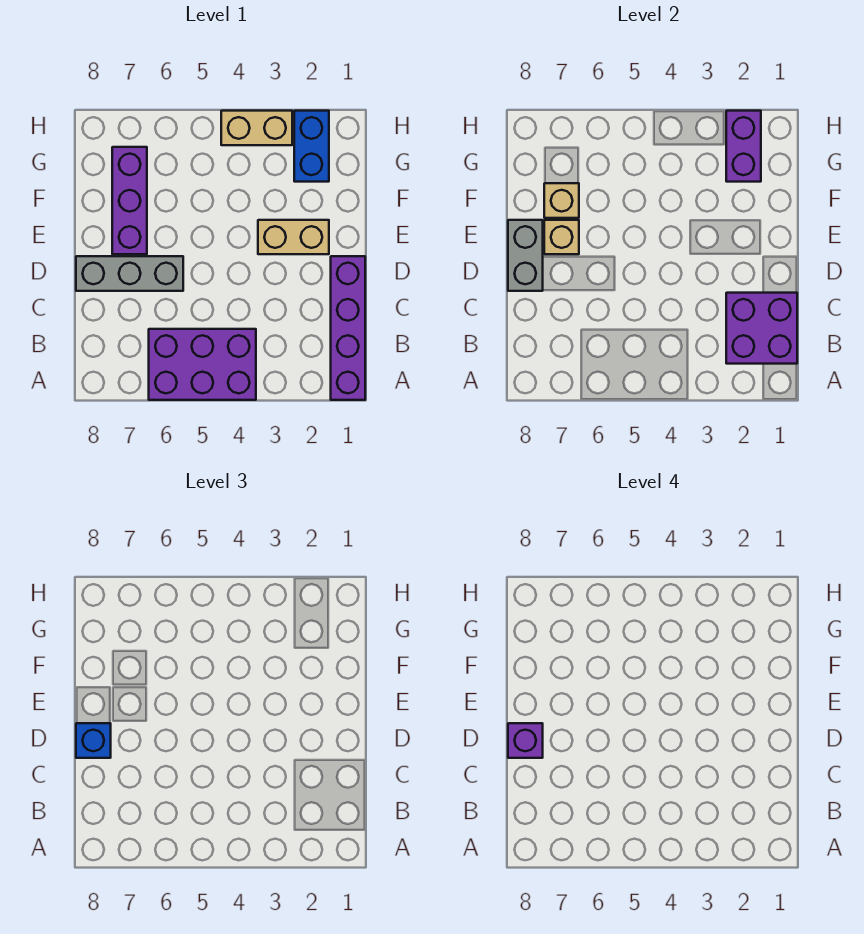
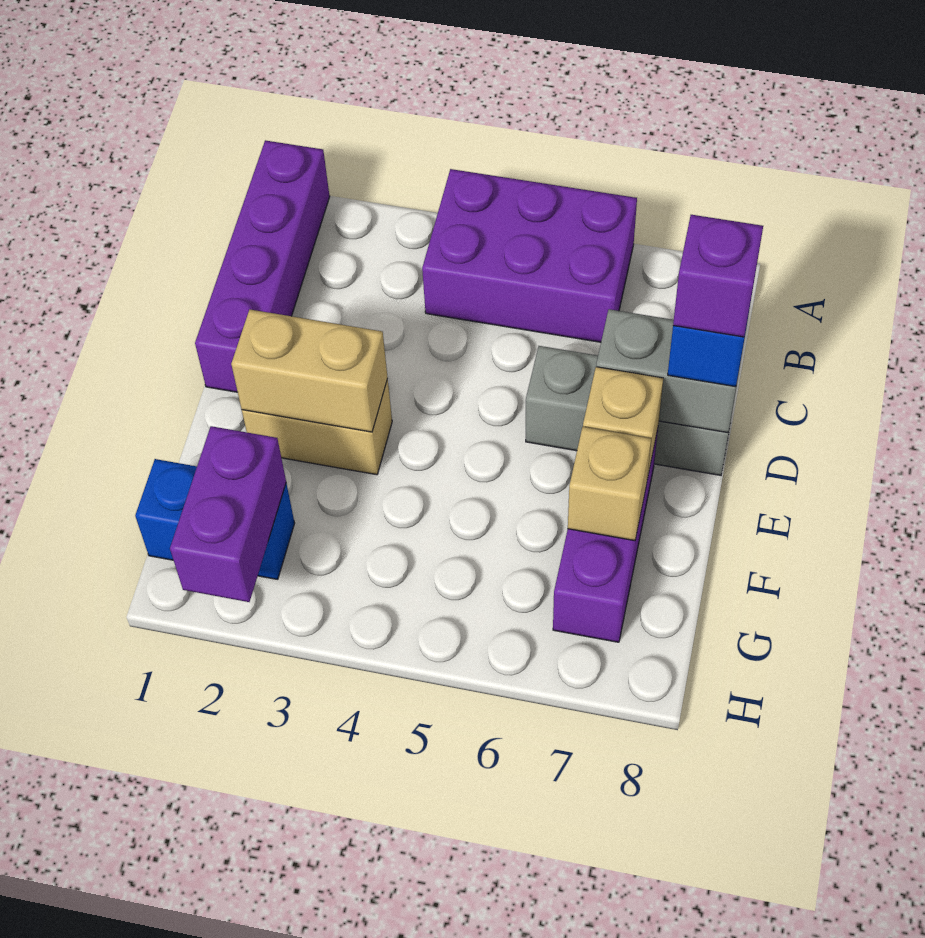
purple 2x2 brick [726,293,797,364] -> none
grey 1x2 brick [508,220,543,291] -> grey 1x2 brick turned to [596,309,743,433]
blue 1x2 brick [294,111,329,182] -> blue 1x2 brick turned to [135,459,295,579]
tan 1x2 brick [221,111,292,145] -> tan 1x2 brick moved to [231,310,388,432]

